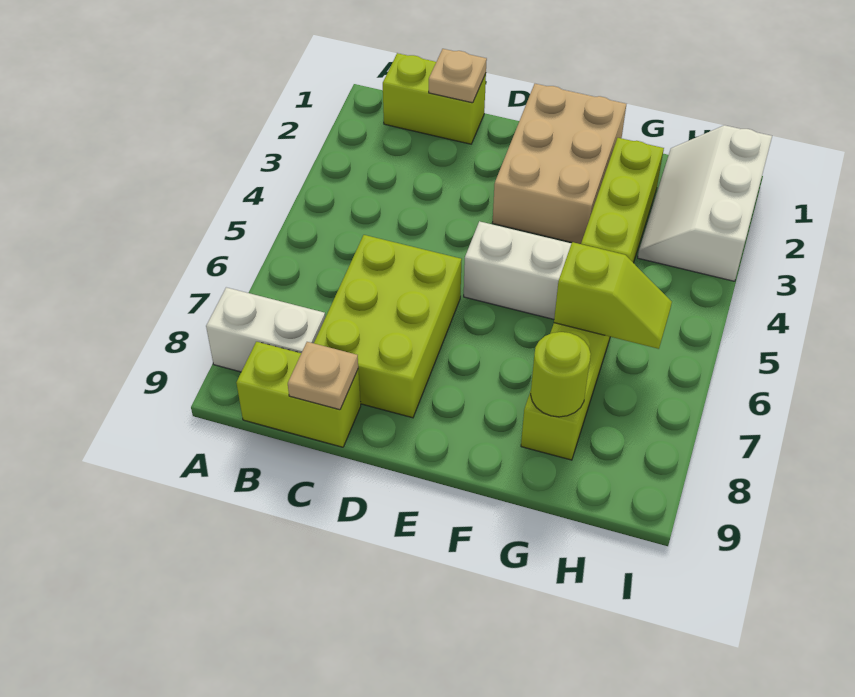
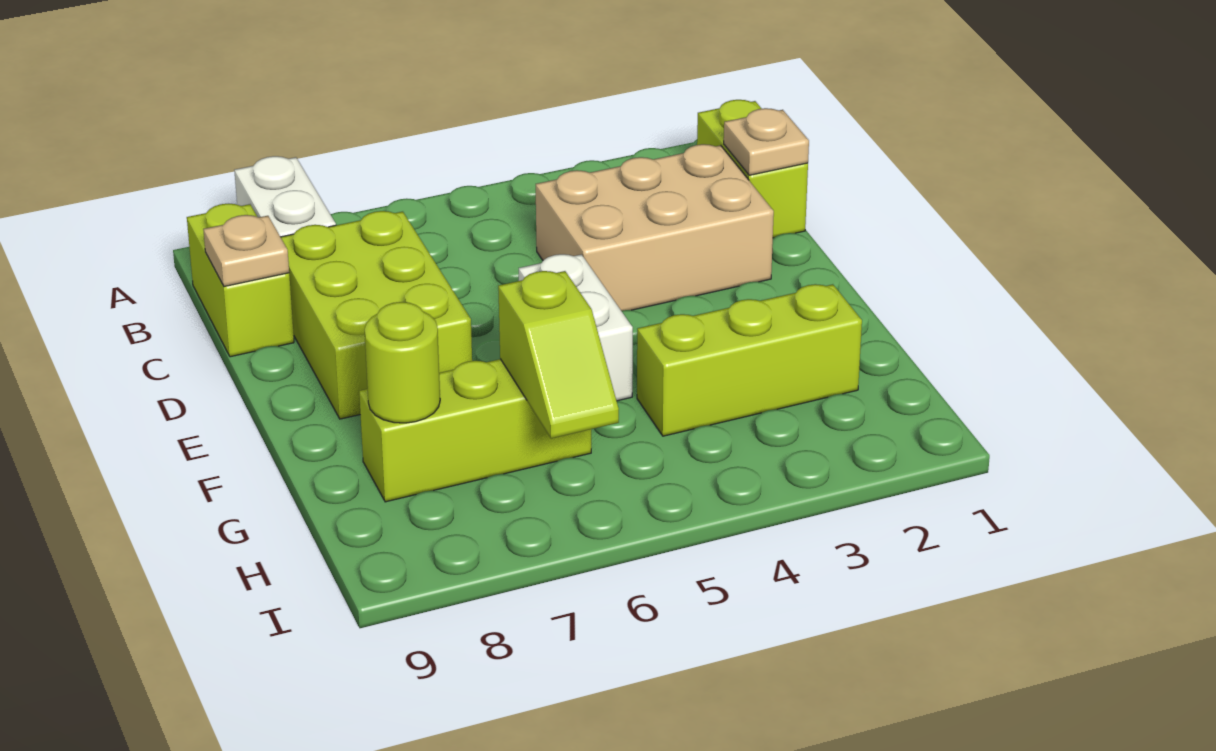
lime 2x3 brick [314,235,462,418] -> lime 2x3 brick turned to [281,211,472,419]
tan 2x3 brick [492,84,626,244] -> tan 2x3 brick moved to [536,144,774,311]
white 2x3 slope [638,125,772,281] -> none

